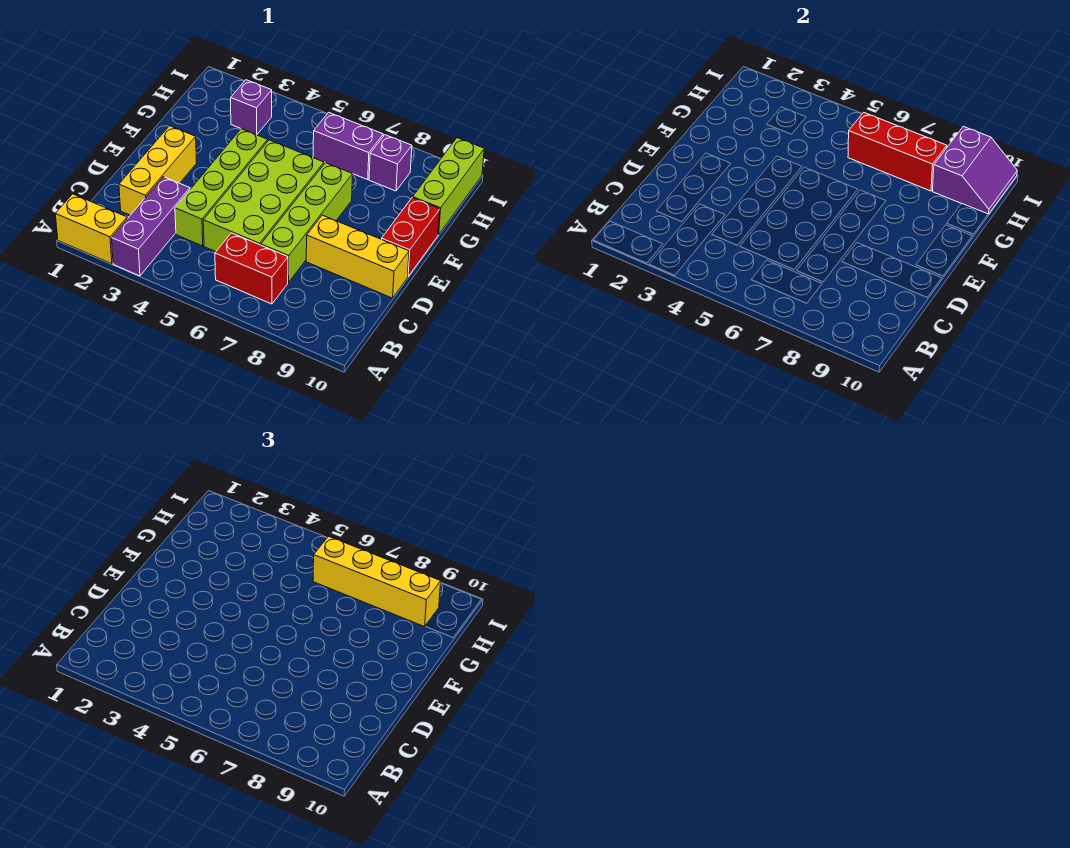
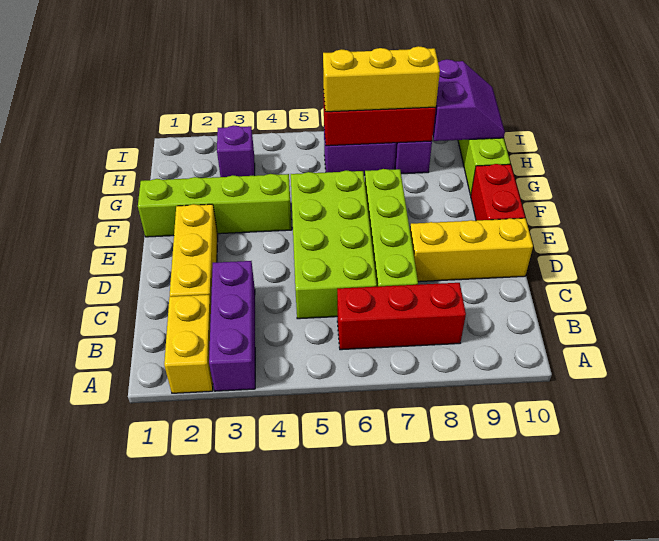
yellow 1x2 brick [55,194,127,264] -> yellow 1x2 brick turned to [164,295,213,393]
red 1x2 brick [215,233,288,304] -> red 1x3 brick [337,283,466,350]
lime 1x4 brick [175,129,268,246] -> lime 1x4 brick turned to [138,174,292,237]
yellow 1x4 brick [313,536,441,627] -> yellow 1x3 brick [323,46,440,112]

